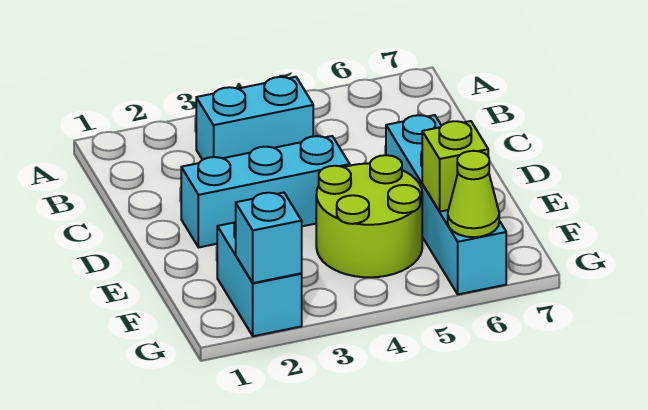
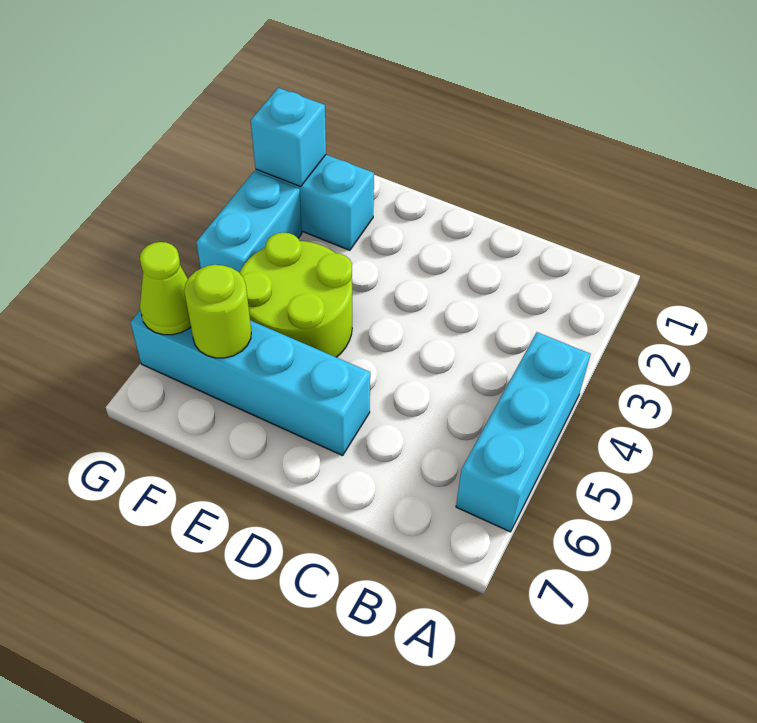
cyan 1x2 brick [196,77,313,160] -> cyan 1x2 brick moved to [196,171,302,273]
cyan 1x3 brick [181,136,350,247] -> cyan 1x3 brick moved to [456,332,591,532]
lime 1x1 brick [422,121,488,212] -> lime 1x1 round brick [184,265,251,358]

